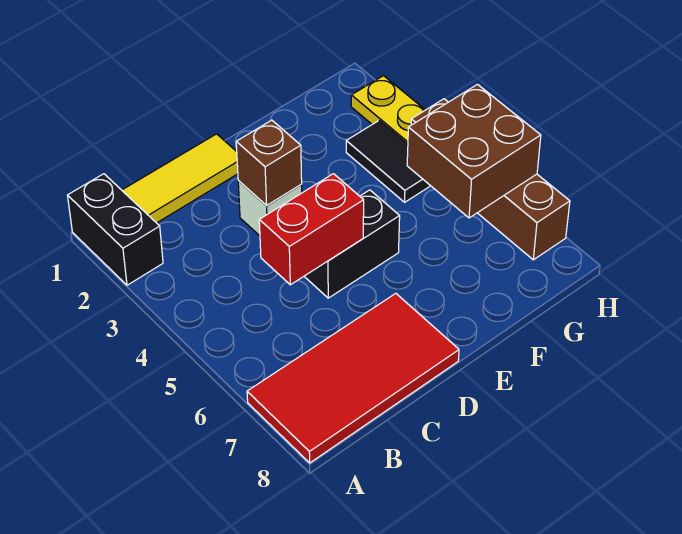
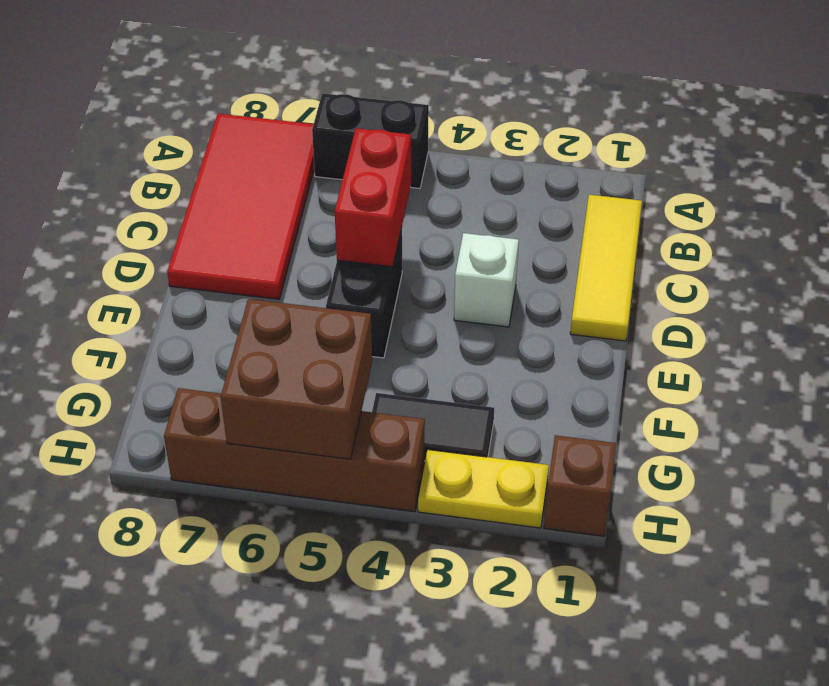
black 1x2 brick [67,174,163,285] -> black 1x2 brick moved to [312,93,429,188]
brown 1x1 brick [236,120,302,206] -> brown 1x1 brick moved to [544,435,616,536]

